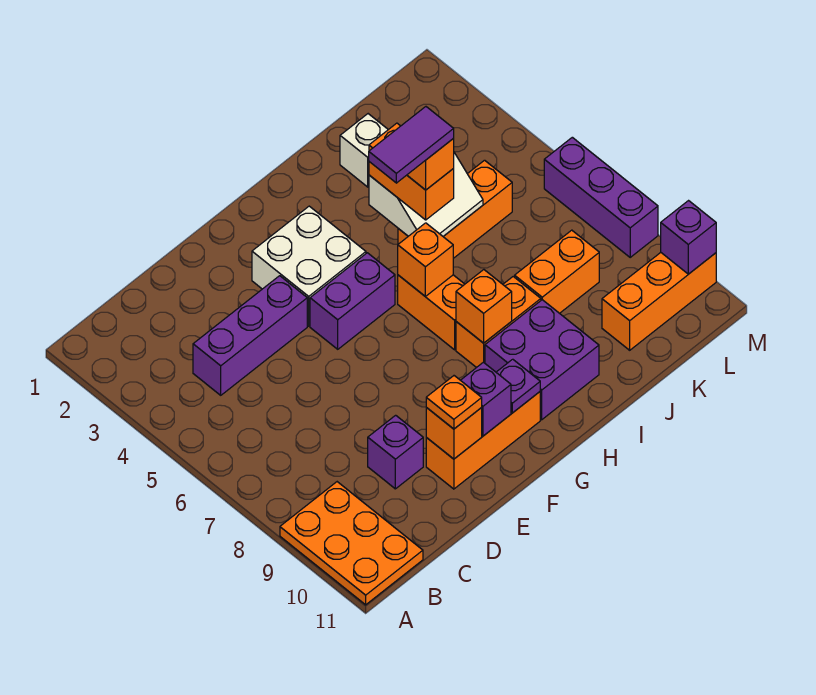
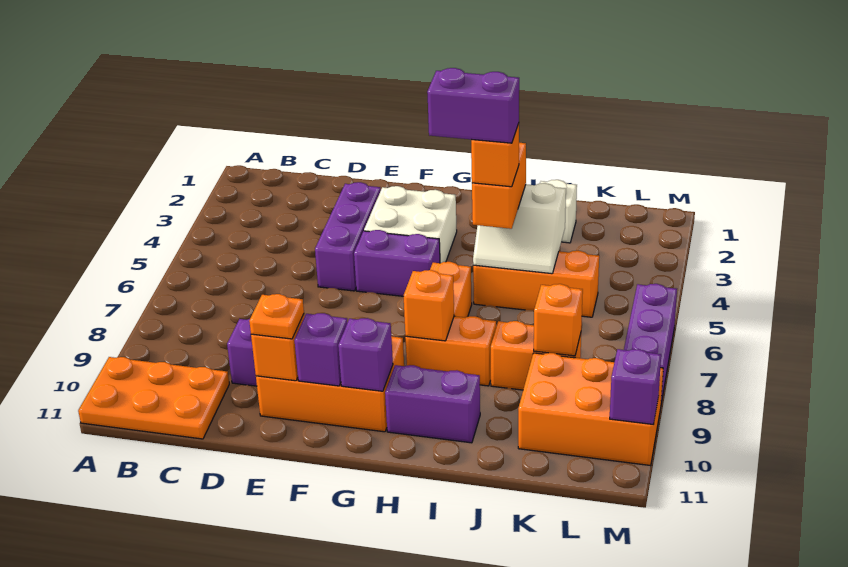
orange 2x3 plate [280,482,423,605] -> orange 2x3 plate turned to [78,357,229,439]
purple 1x3 brick [193,276,307,395] -> purple 1x3 brick turned to [315,182,381,291]
orange 1x3 brick [426,392,540,489] -> orange 2x3 brick [256,336,404,432]
purple 1x1 plate [496,359,540,413] -> purple 1x1 brick [338,318,393,391]
purple 1x2 tile [369,107,454,183] -> purple 1x2 brick [427,68,519,143]
orange 1x1 brick [398,223,453,296] -> orange 1x1 brick moved to [534,284,583,356]
purple 2x2 brick [485,300,599,420] -> purple 1x2 brick [385,365,480,443]
orange 1x3 brick [602,253,716,350] -> orange 2x3 brick [518,353,663,466]

